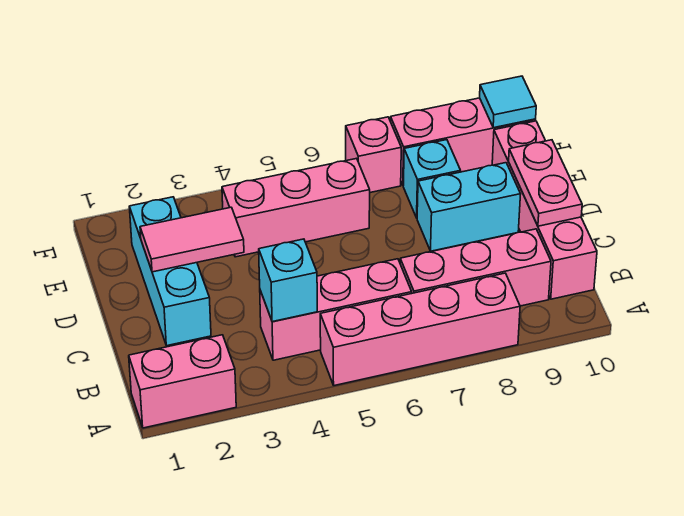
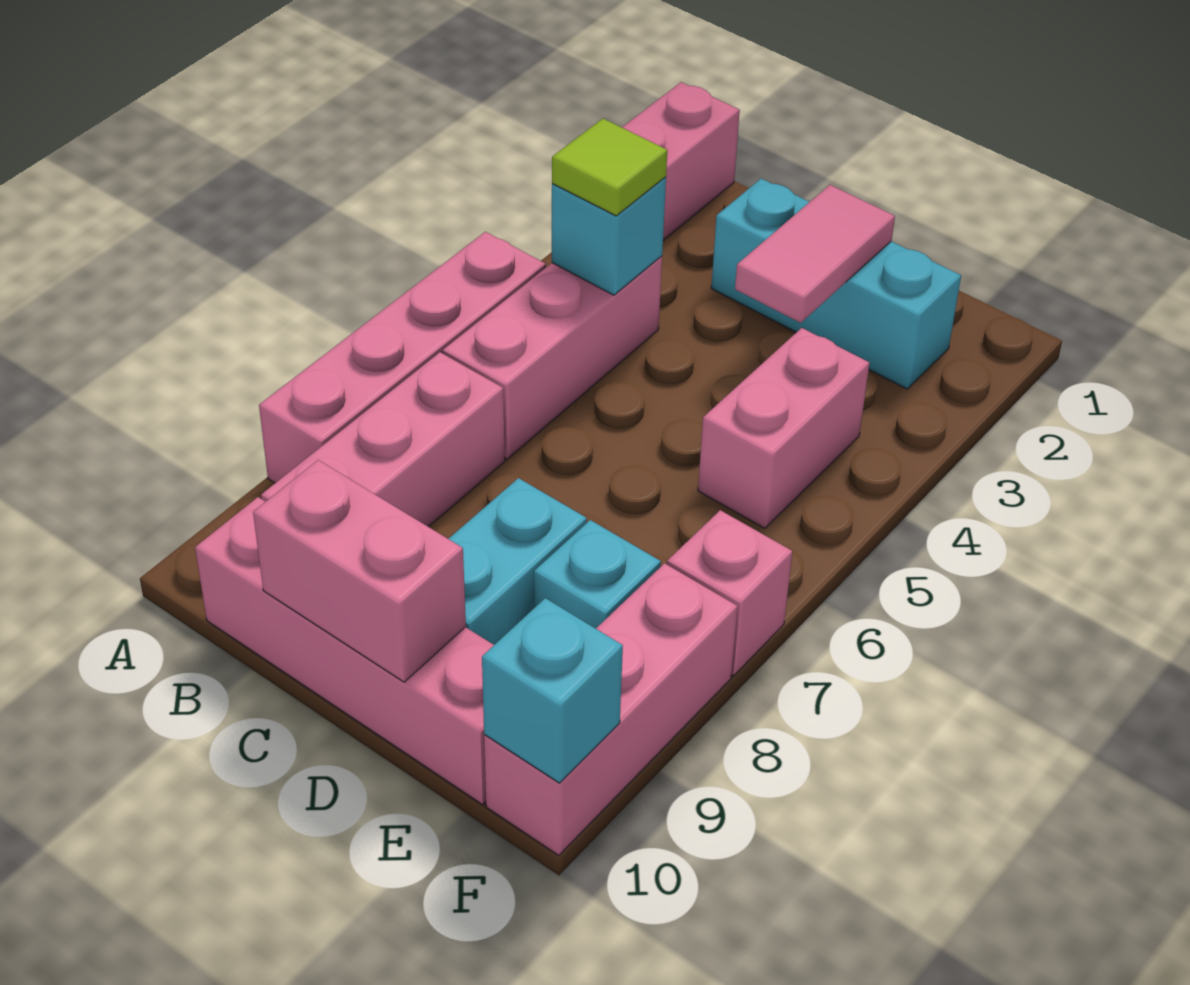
none -> lime 1x1 tile [552,119,667,216]
pink 1x2 plate [509,140,582,226] -> pink 1x2 brick [253,460,466,682]
pink 1x3 brick [222,158,370,257] -> pink 1x2 brick [698,328,869,528]
cyan 1x1 tile [480,76,536,128] -> cyan 1x1 brick [482,598,623,783]

